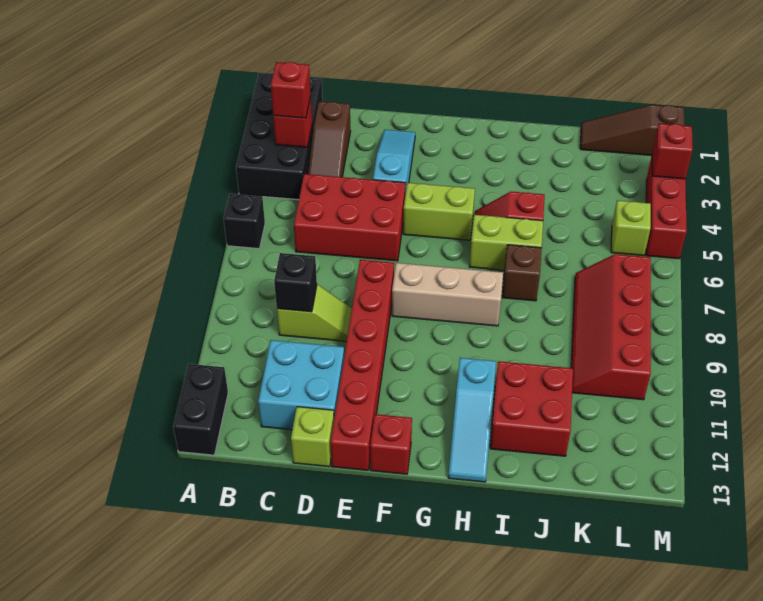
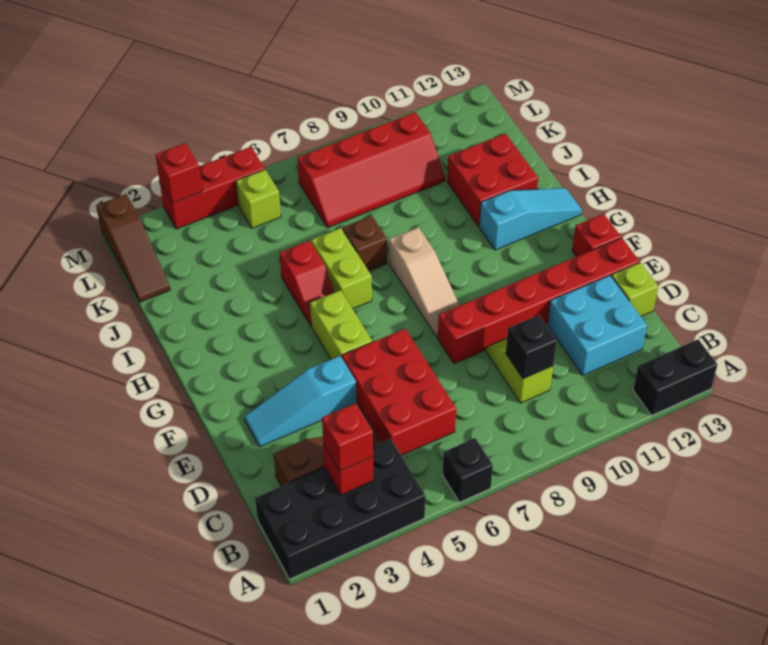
tan 1x3 brick [392,263,503,326] -> tan 1x3 slope [389,227,460,338]

